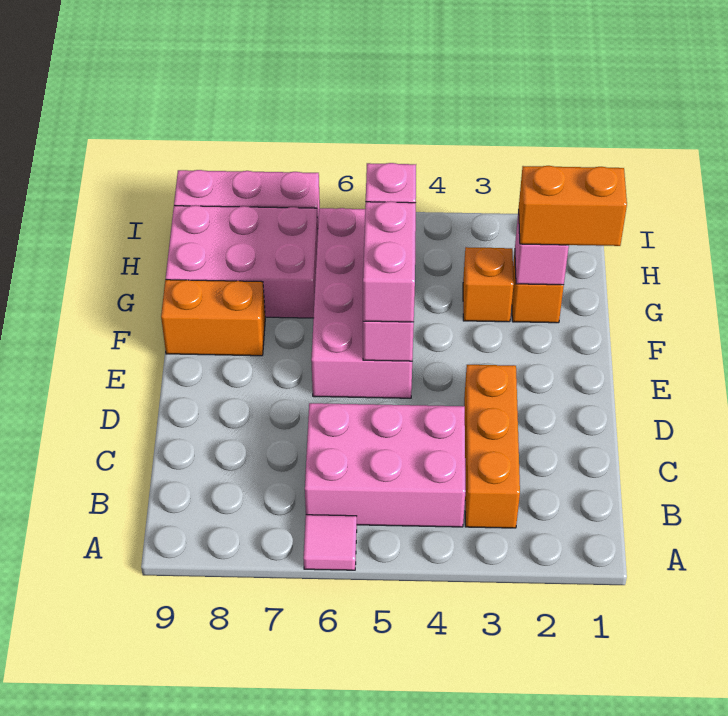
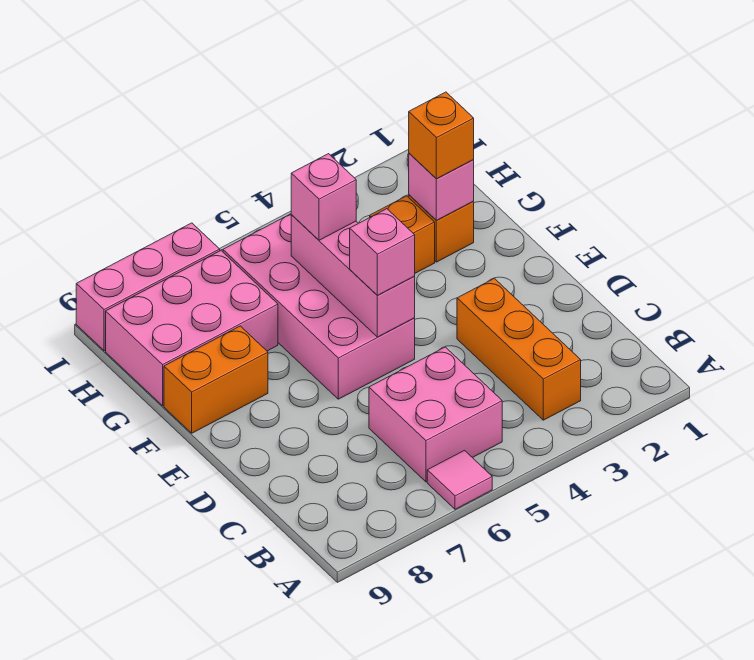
pink 2x3 brick [305,403,466,527] -> pink 2x2 brick [369,347,502,482]
pink 1x2 brick [363,201,416,322] -> pink 1x1 brick [350,209,415,296]
orange 1x2 brick [519,166,627,246] -> orange 1x1 brick [409,92,474,179]

